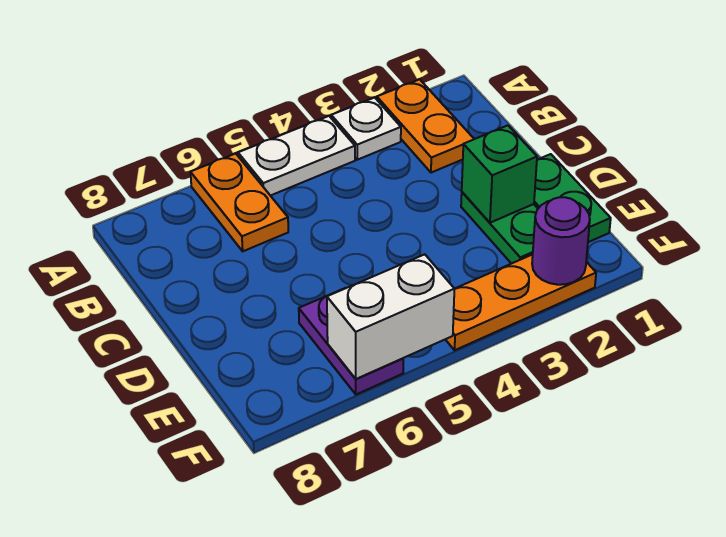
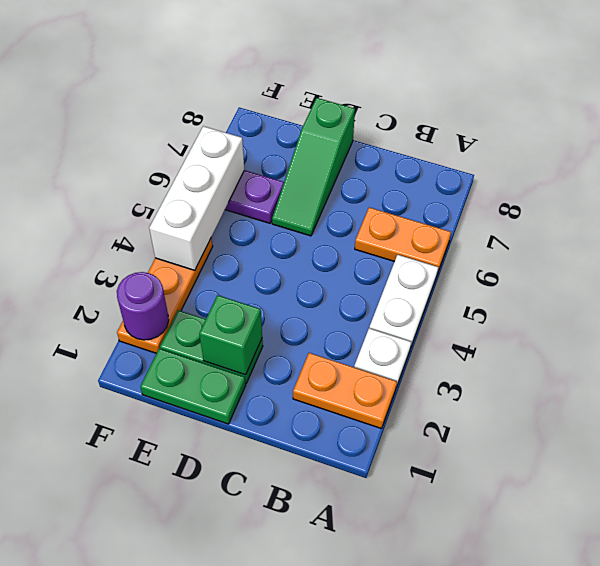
none -> green 1x3 slope [272,98,355,236]
white 1x2 brick [327,254,454,379] -> white 1x3 brick [149,126,244,270]

